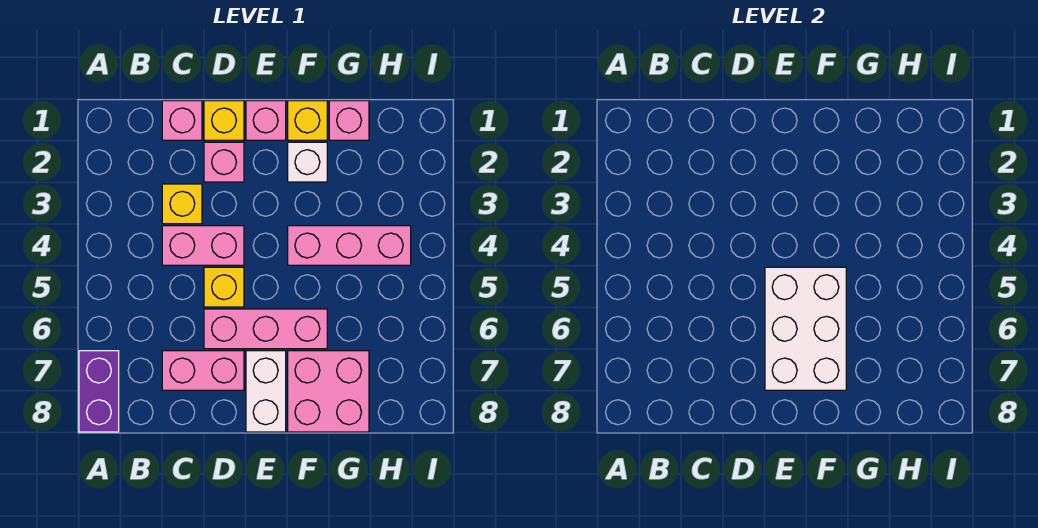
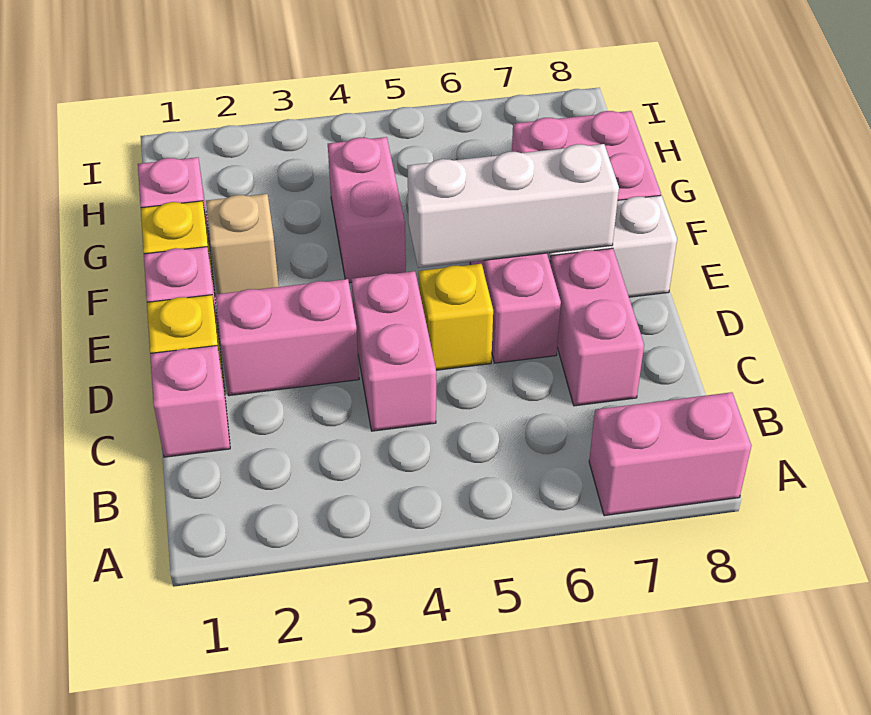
purple 1x2 brick [79,351,119,432] -> pink 1x2 brick [589,392,751,516]
yellow 1x1 brick [162,184,202,224] -> none
pink 1x1 brick [204,142,244,182] -> pink 1x2 brick [216,279,359,396]
white 2x3 brick [765,267,846,390] -> white 1x3 brick [407,144,619,268]
white 1x1 brick [288,142,327,182] -> tan 1x1 brick [206,194,279,294]
pink 1x3 brick [288,226,411,265] -> pink 1x2 brick [328,137,406,283]

